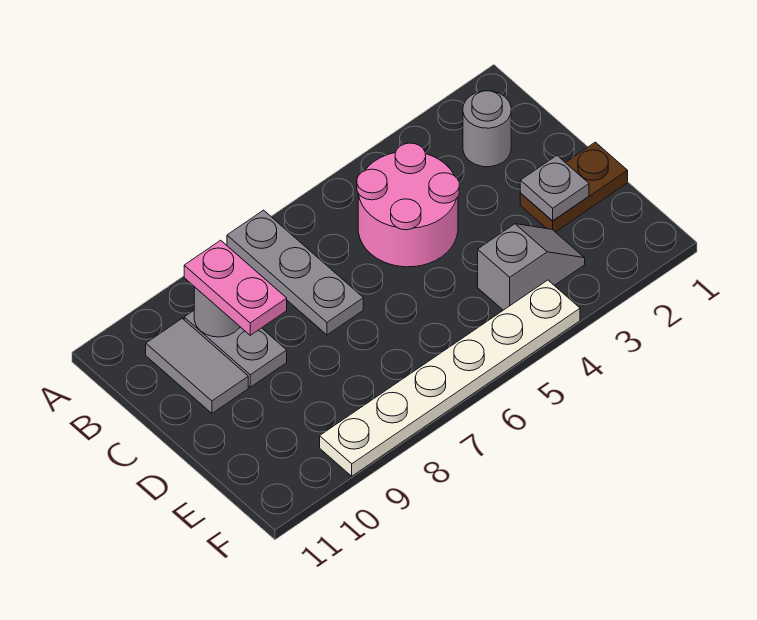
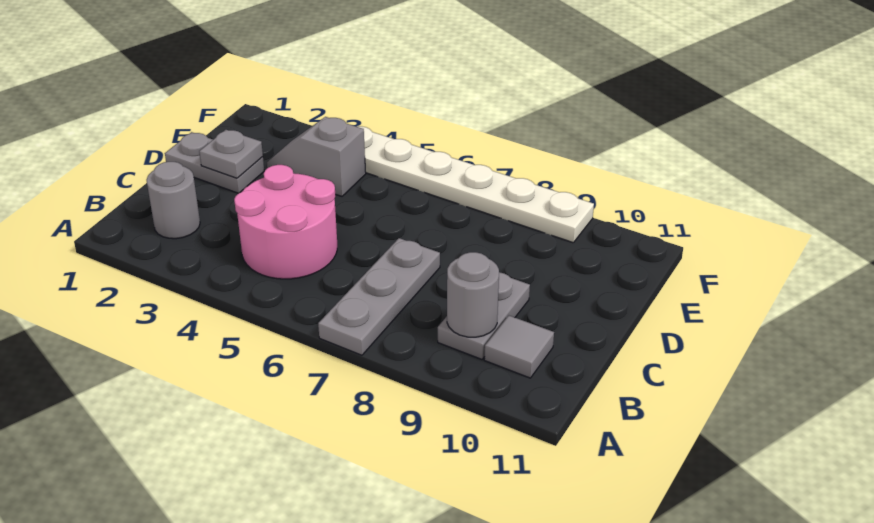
pink 1x2 plate [184,240,287,335] -> none
grey 1x2 tile [146,318,248,413] -> grey 1x1 tile [484,315,554,378]
brown 1x2 plate [520,142,628,232] -> grey 1x2 plate [165,132,264,193]

